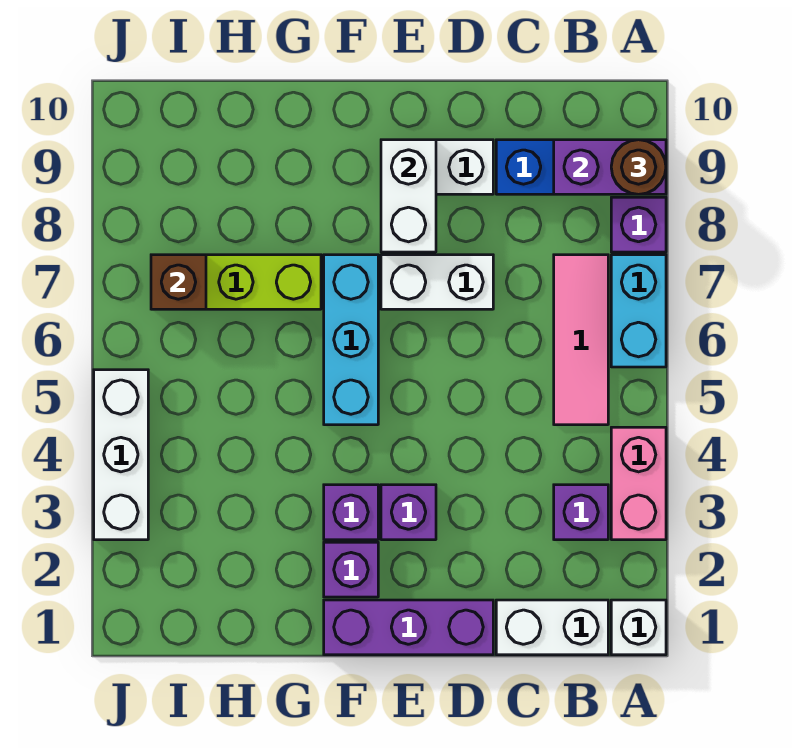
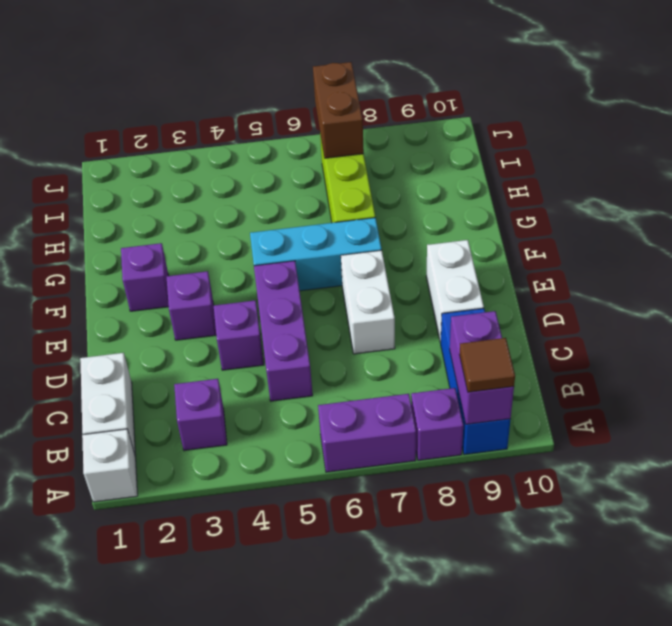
pink 1x2 brick [611,427,666,540] -> none
cyan 1x2 brick [611,255,666,367] -> purple 1x2 brick [318,394,416,472]
brown 1x1 round brick [611,140,666,194] -> brown 1x1 tile [459,338,515,392]
pink 1x3 tile [554,255,608,425] -> none
purple 1x3 brick [324,600,493,655] -> purple 1x3 brick moved to [254,261,313,401]
white 1x2 brick [381,140,436,252] -> none
purple 1x1 brick [324,485,378,540] -> purple 1x1 brick moved to [214,300,264,370]
brown 1x1 brick [151,255,206,309] -> brown 1x2 brick [313,62,364,158]
white 1x3 brick [94,370,148,540] -> none

